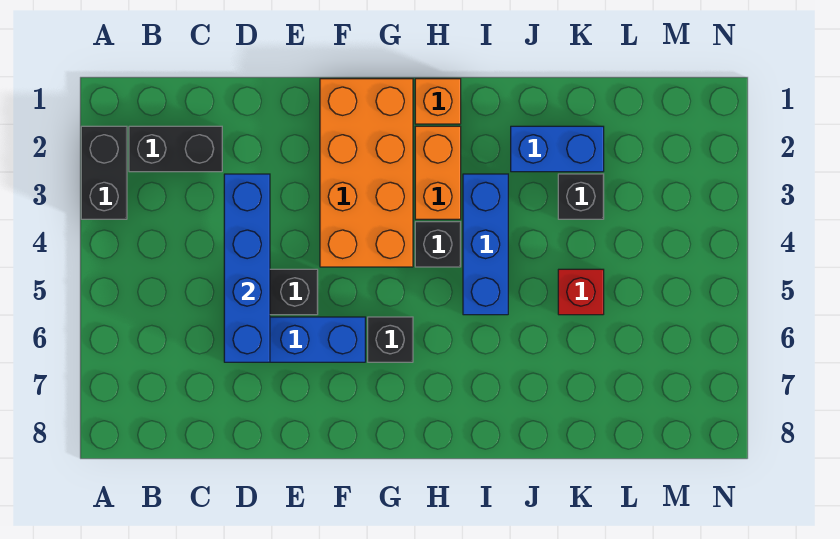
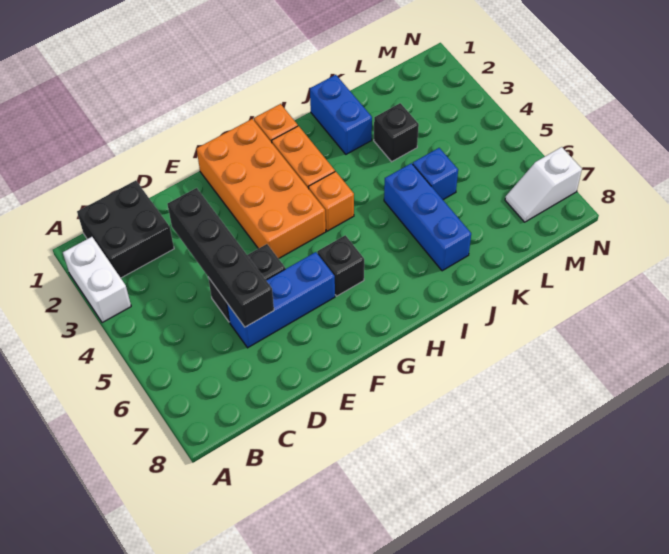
black 1x2 brick [81,126,127,219] -> white 1x2 brick [63,237,131,323]
black 1x2 brick [129,126,222,172] -> black 2x2 brick [77,180,174,278]
blue 1x4 brick [224,174,270,362] -> black 1x4 brick [167,188,274,327]
black 1x1 brick [415,222,461,267] -> orange 1x1 brick [309,171,354,231]
blue 1x3 brick [463,174,508,315] -> blue 1x3 brick moved to [384,163,471,271]
blue 1x2 brick [511,126,604,172] -> blue 1x2 brick turned to [310,75,372,154]
red 1x1 brick [558,269,604,315] -> blue 1x1 brick [413,148,458,200]
none -> white 1x2 slope [505,147,582,222]

